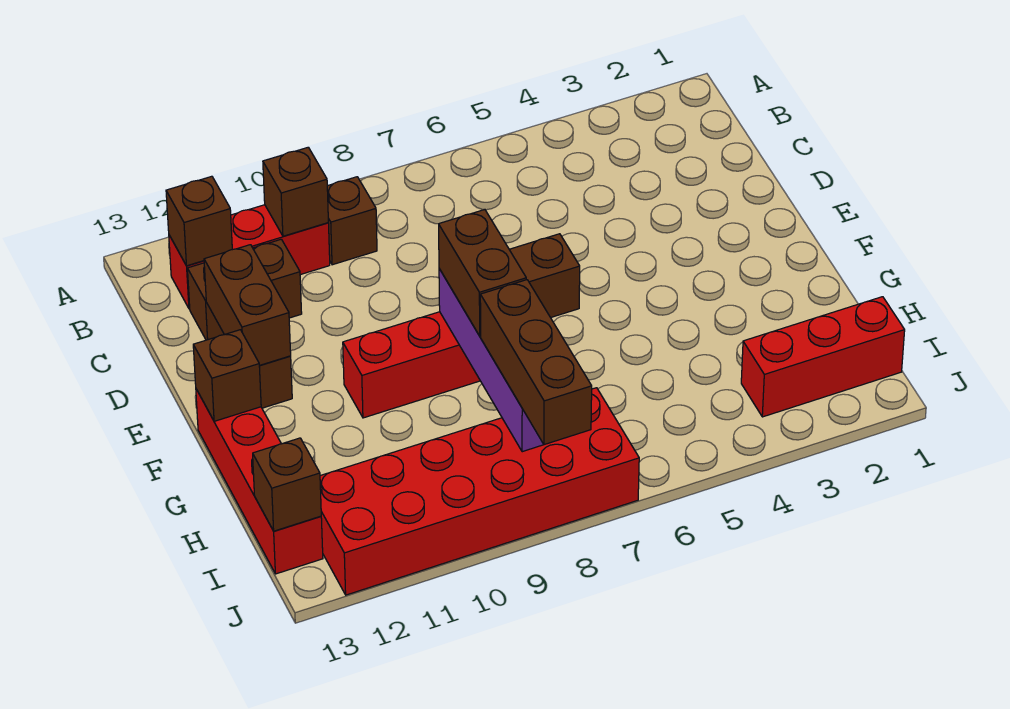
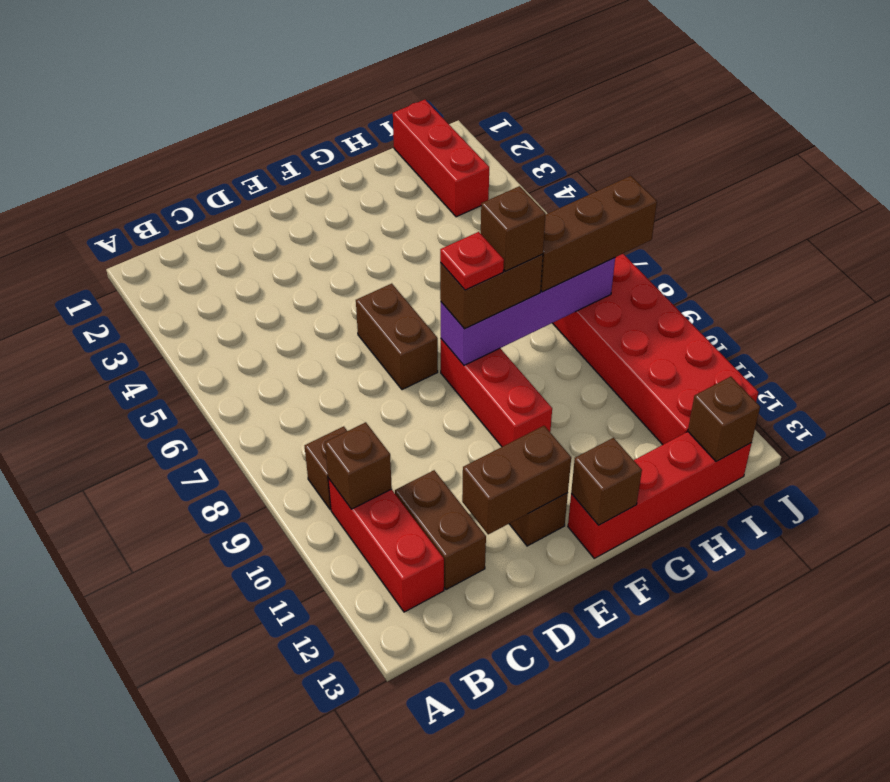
brown 1x1 brick [166,176,232,266] -> brown 1x1 brick moved to [481,186,546,271]
none -> red 1x1 plate [440,232,504,290]

